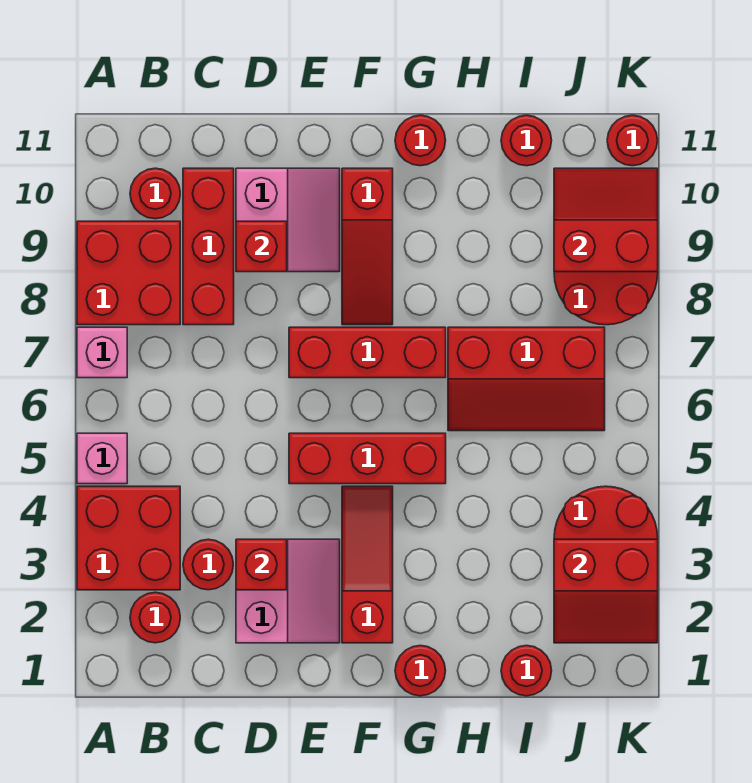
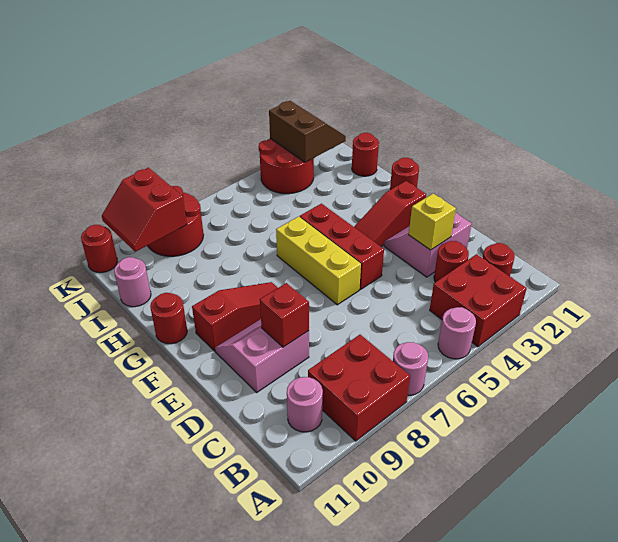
pink 1x1 brick [77,433,127,484] -> pink 1x1 round brick [438,307,476,359]
pink 1x1 brick [77,327,127,378] -> pink 1x1 round brick [393,342,428,395]
red 1x1 round brick [130,168,180,219] -> pink 1x1 round brick [287,377,323,432]
red 1x3 brick [183,168,234,325] -> none
red 1x1 brick [236,539,287,590] -> yellow 1x1 brick [408,194,456,250]
none -> yellow 1x3 brick [276,216,361,305]
red 1x3 brick [289,327,446,378] -> none
red 2x3 slope [448,327,605,431] -> none
red 1x1 round brick [501,115,552,166] -> pink 1x1 round brick [114,257,151,307]
red 2x2 slope [554,539,658,643] -> brown 2x2 slope [269,101,346,162]

